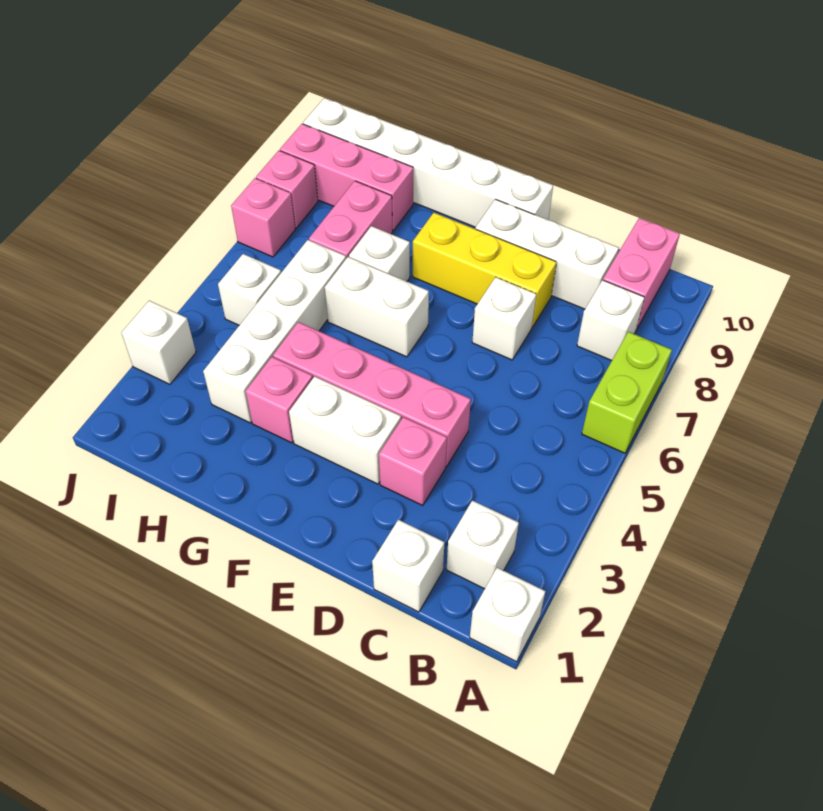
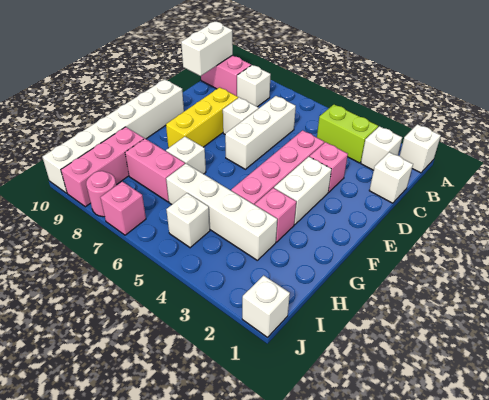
lime 1x2 brick [582,332,672,453] -> lime 1x2 brick moved to [317,105,378,163]
white 1x3 brick [475,199,619,309] -> white 1x3 brick moved to [225,96,296,169]
white 1x2 brick [325,257,429,357] -> white 1x2 brick moved to [181,22,233,76]
white 1x1 brick [121,301,196,384] -> white 1x1 brick moved to [242,275,290,337]
pink 1x1 brick [256,151,318,228] -> pink 1x1 round brick [86,171,116,217]

